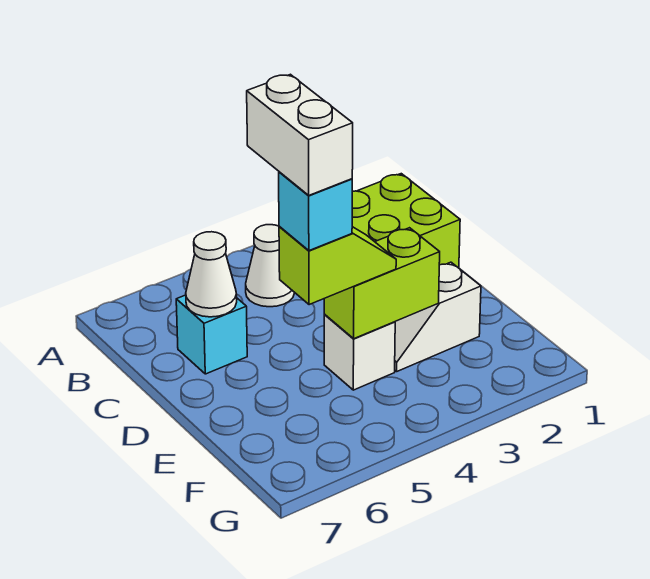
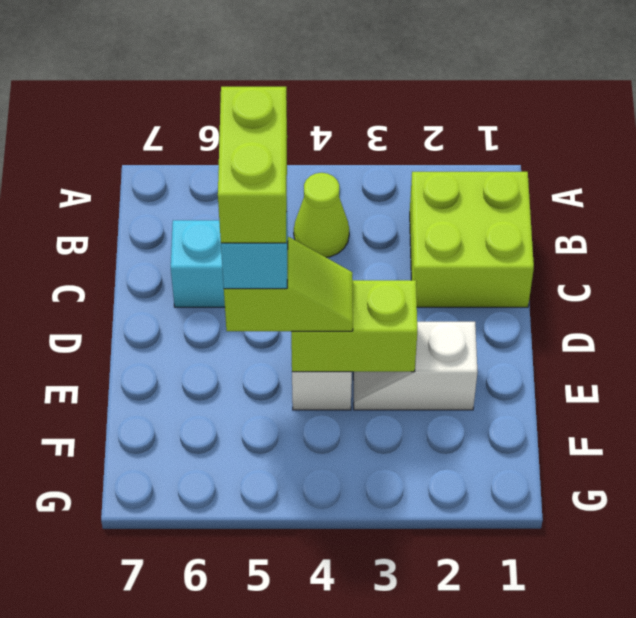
white 1x1 cone [246,225,295,307] -> lime 1x1 cone [294,173,349,257]
white 1x1 cone [186,232,237,317] -> none
white 1x2 brick [247,74,353,195] -> lime 1x2 brick [218,87,287,243]

